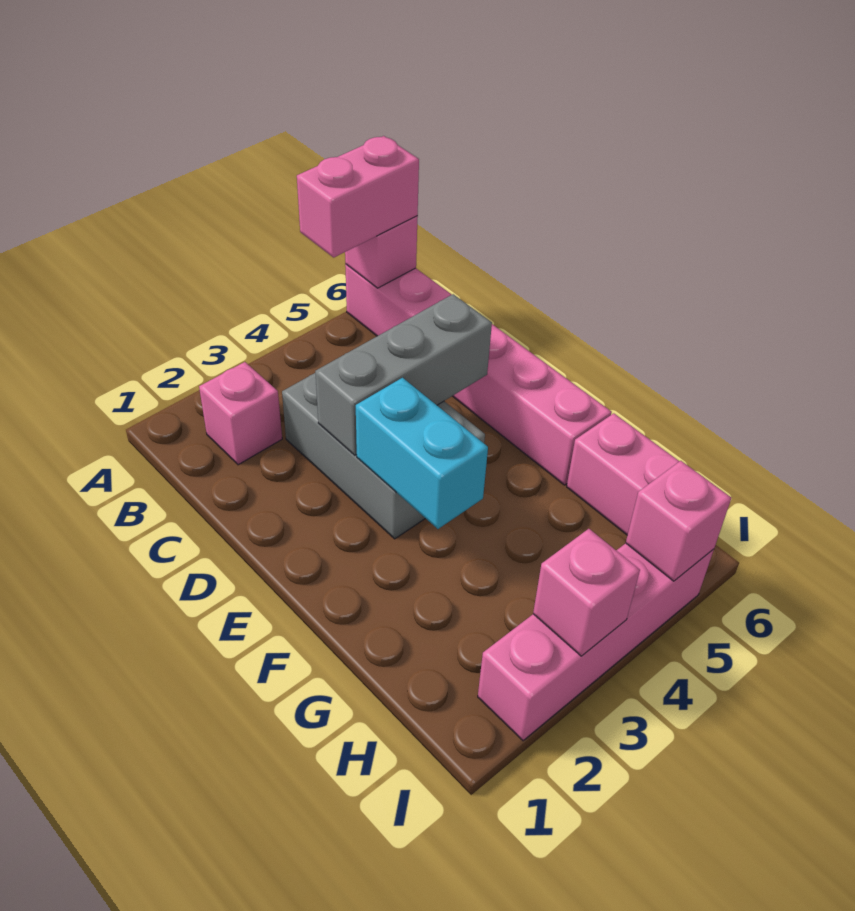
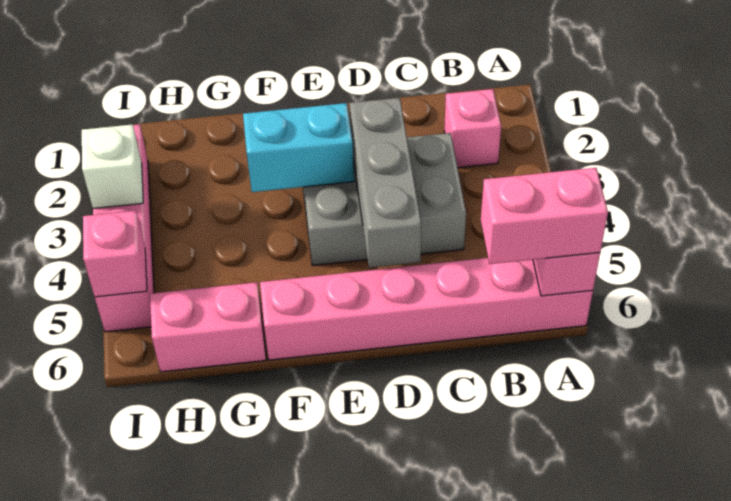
pink 1x2 brick [297,136,419,257] -> pink 1x2 brick turned to [481,168,608,264]
pink 1x1 brick [533,529,640,656] -> white 1x1 brick [82,124,143,208]

